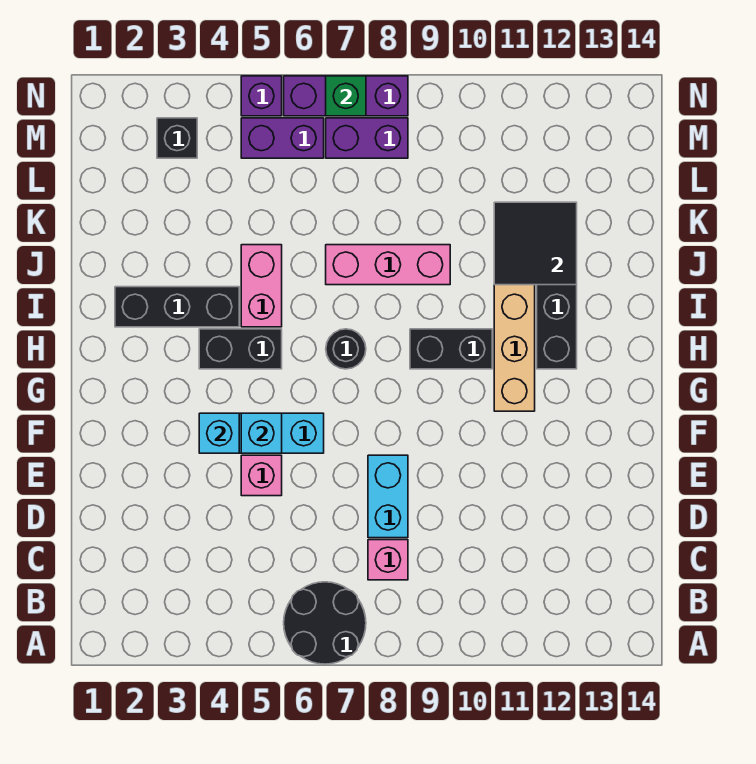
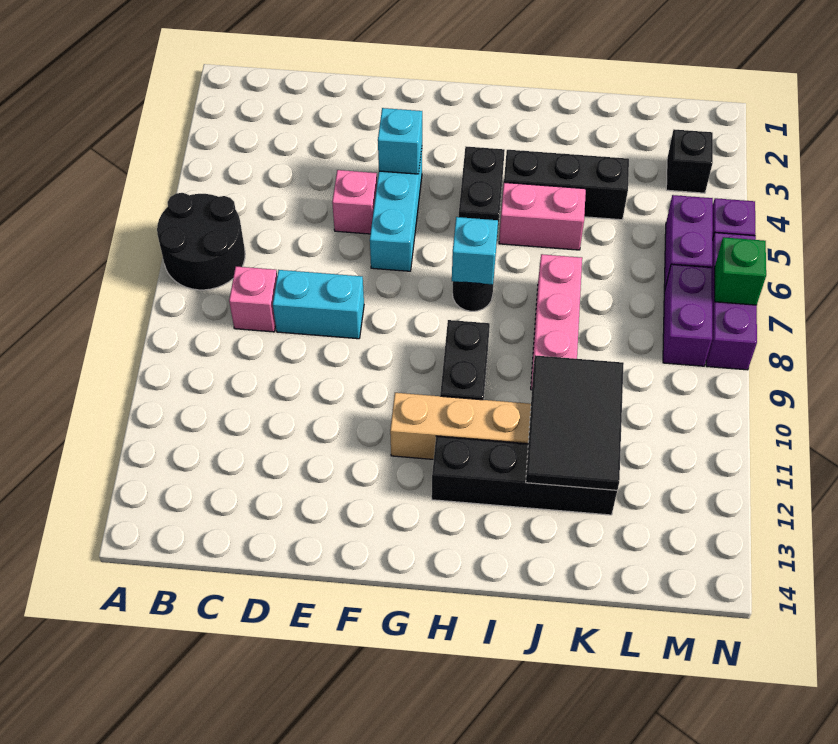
cyan 1x1 brick [241,413,282,453] -> cyan 1x1 brick moved to [452,217,498,284]
black 1x3 brick [115,287,239,327] -> black 1x3 brick turned to [504,150,629,220]
black 2x2 tile [494,202,577,285] -> black 2x3 tile [526,355,624,490]

